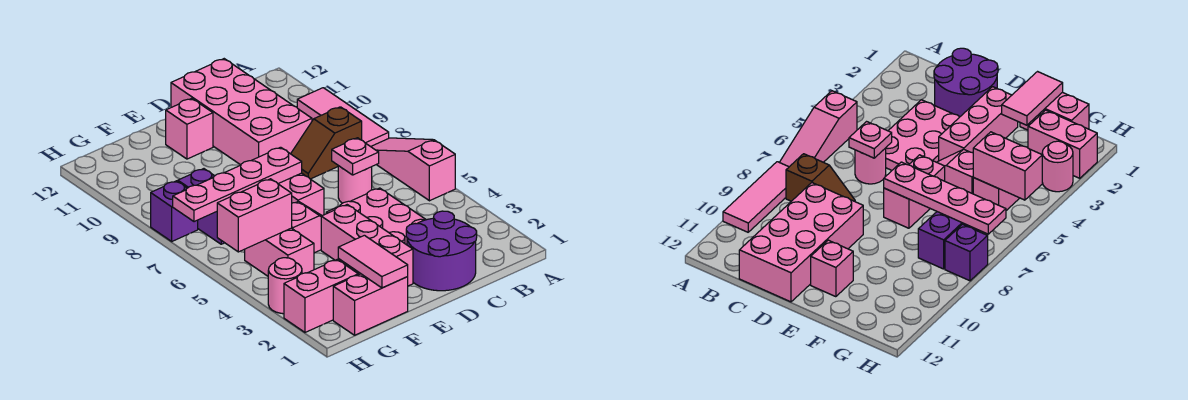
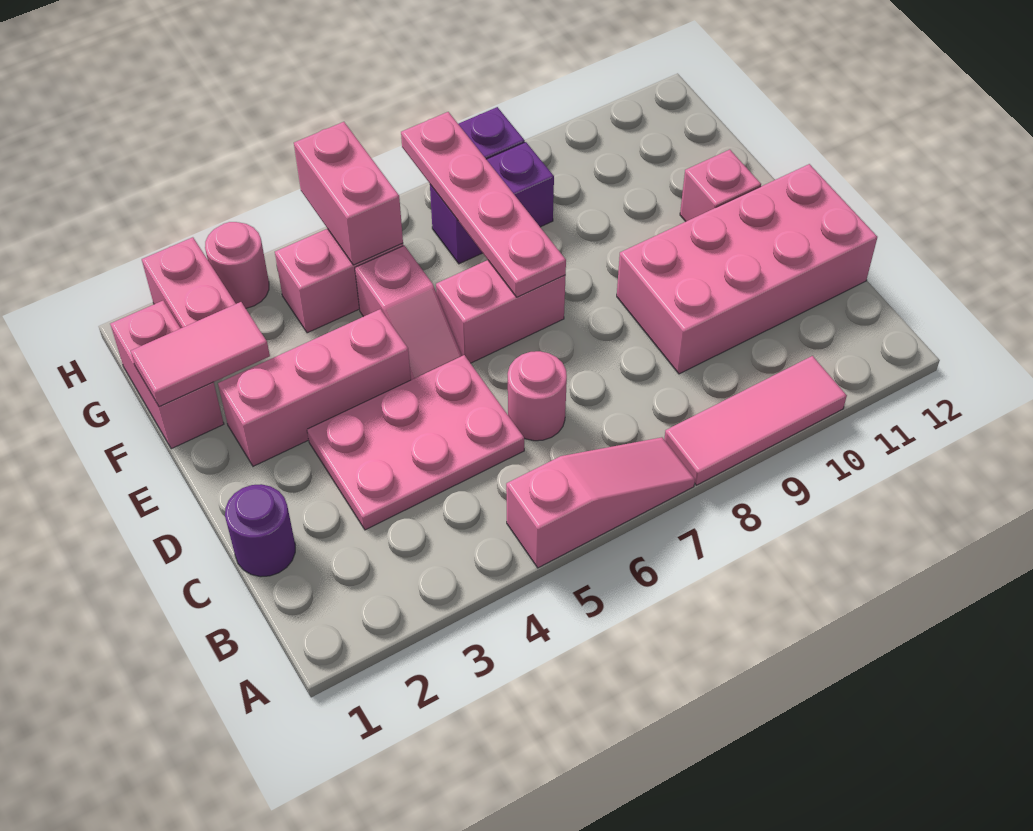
brown 1x2 slope [291,107,362,179] -> none
purple 2x2 round brick [406,211,477,291] -> purple 1x1 round brick [225,484,295,577]
pink 1x1 plate [332,138,379,175] -> none

